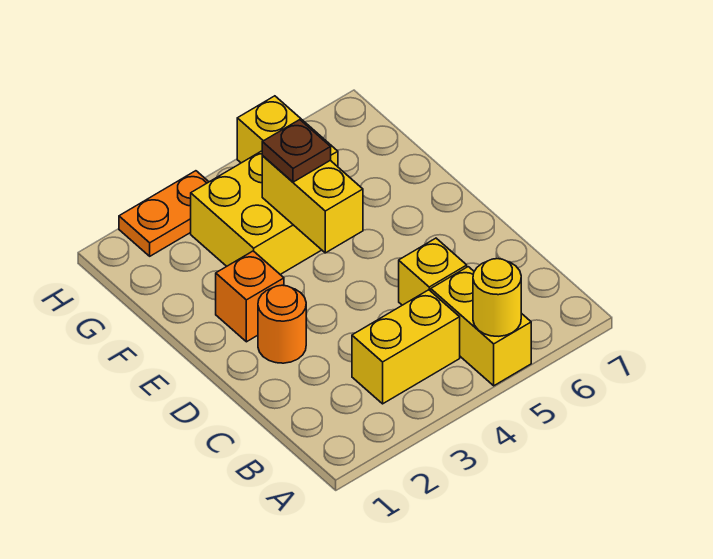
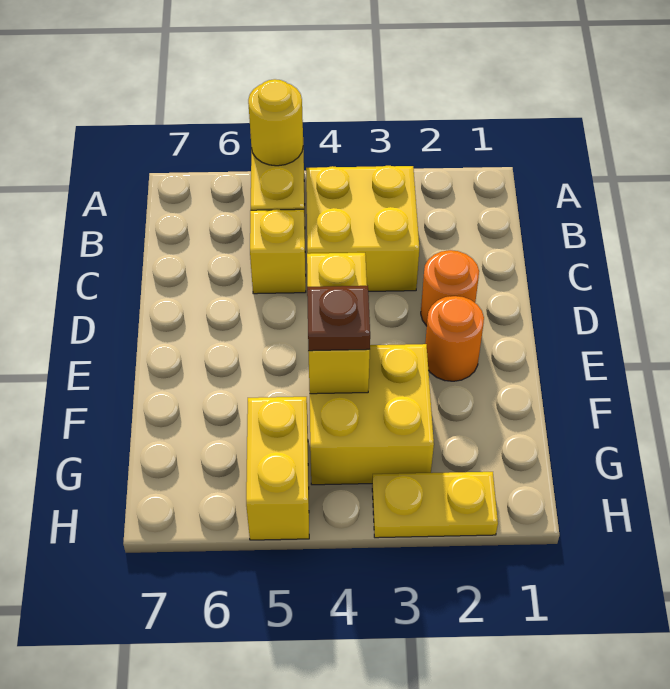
yellow 1x2 brick [352,290,460,404] -> yellow 2x2 brick [306,166,419,291]
orange 1x1 brick [216,251,284,342] -> orange 1x1 round brick [425,296,484,381]
orange 1x2 plate [119,171,209,256] -> yellow 1x2 plate [372,472,498,538]

